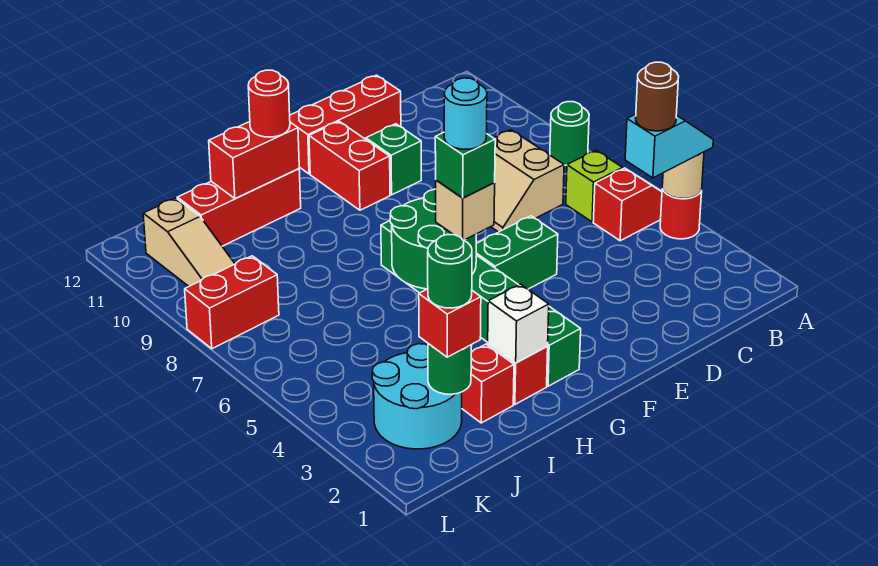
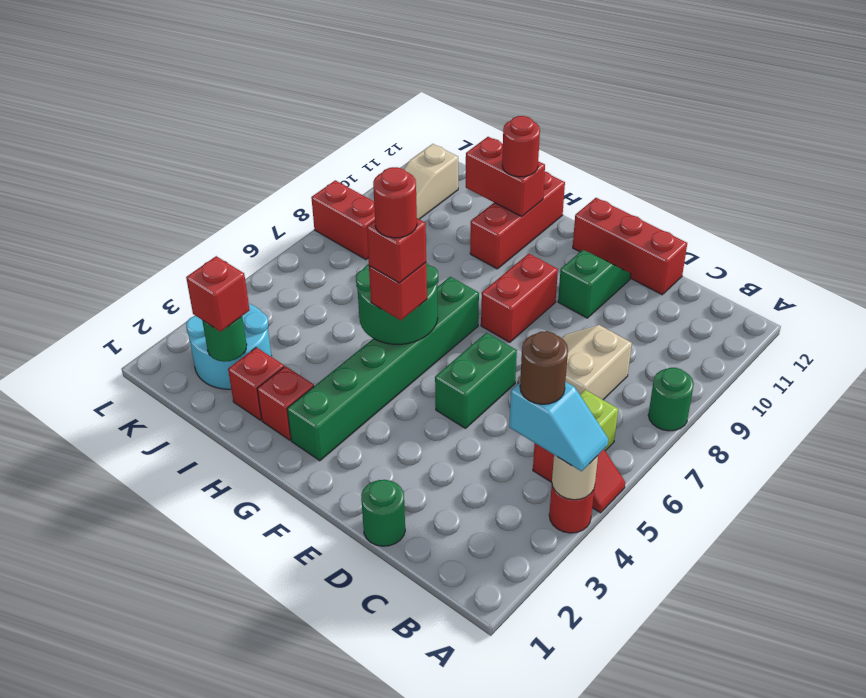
green 1x2 brick [476,216,558,289] -> green 1x2 brick turned to [435,333,517,428]
red 1x2 brick [309,121,390,210] -> red 1x2 brick moved to [481,254,558,342]
tan 1x1 brick [436,180,495,240] -> red 1x1 brick [369,263,427,320]
green 1x1 brick [435,132,495,198] -> red 1x1 brick [367,218,426,283]
cyan 1x1 round brick [444,78,487,149] -> red 1x1 round brick [373,167,417,238]
white 1x1 brick [488,284,549,363] -> none
red 1x3 brick [177,169,301,246] -> red 1x3 brick turned to [470,172,565,269]
green 1x1 round brick [428,234,472,308] -> green 1x1 round brick moved to [361,480,405,546]

